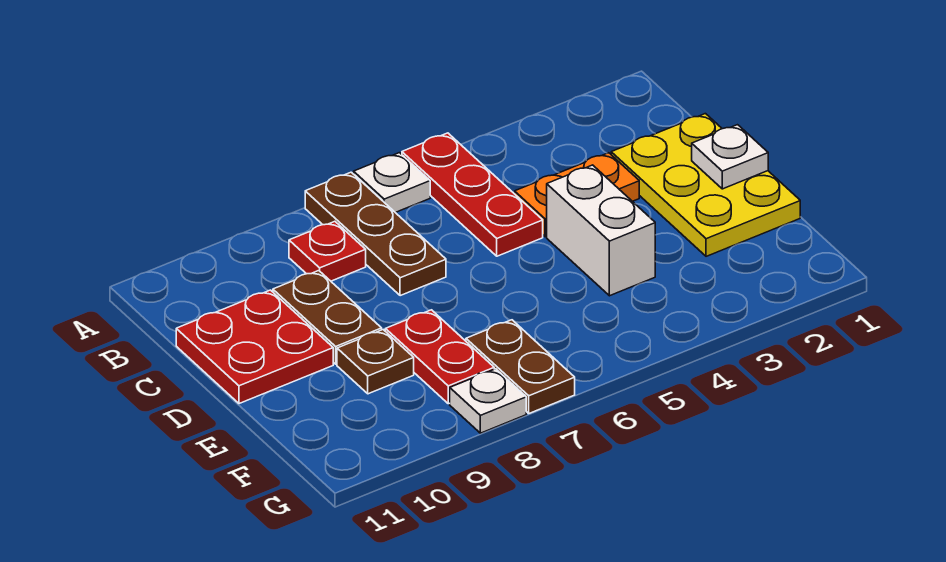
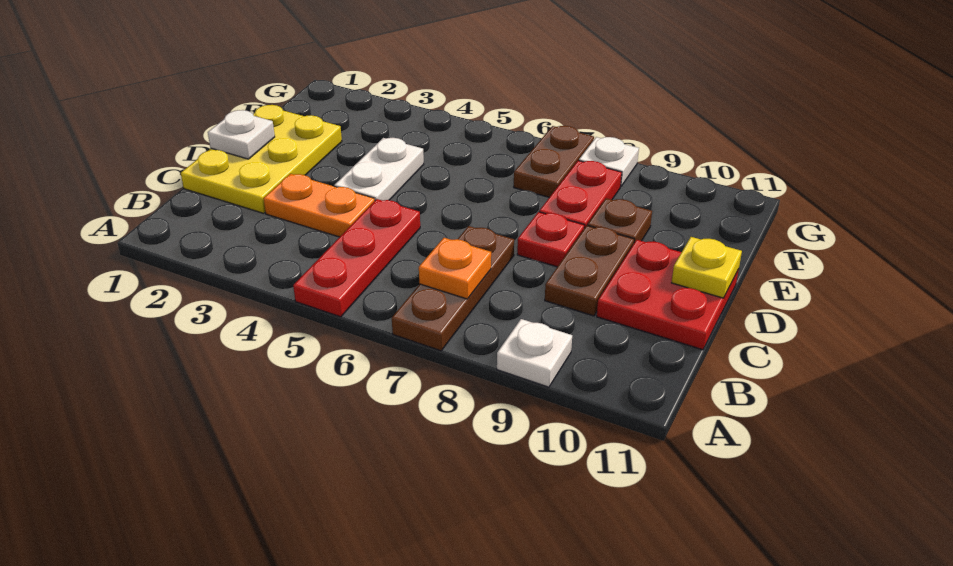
white 1x1 plate [354,153,430,213] -> white 1x1 plate moved to [497,319,572,387]
none -> orange 1x1 plate [419,238,491,299]
red 1x1 plate [289,221,366,281] -> red 1x1 plate moved to [517,212,584,267]
white 1x2 brick [547,165,655,296] -> white 1x2 plate [334,138,424,200]
none -> yellow 1x1 plate [672,237,742,298]

